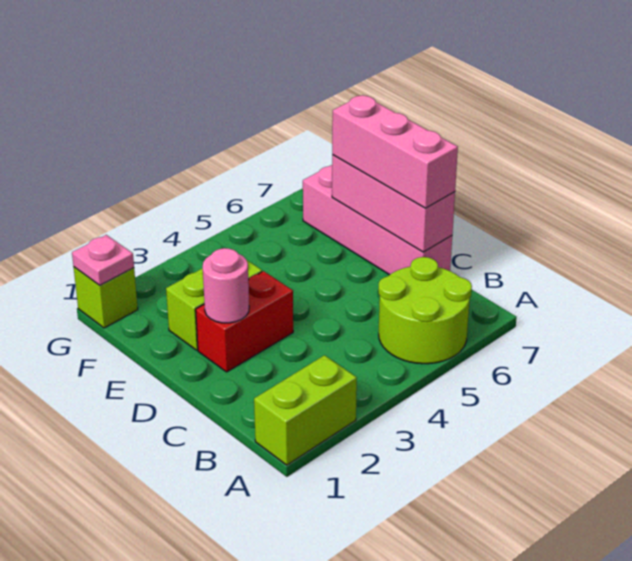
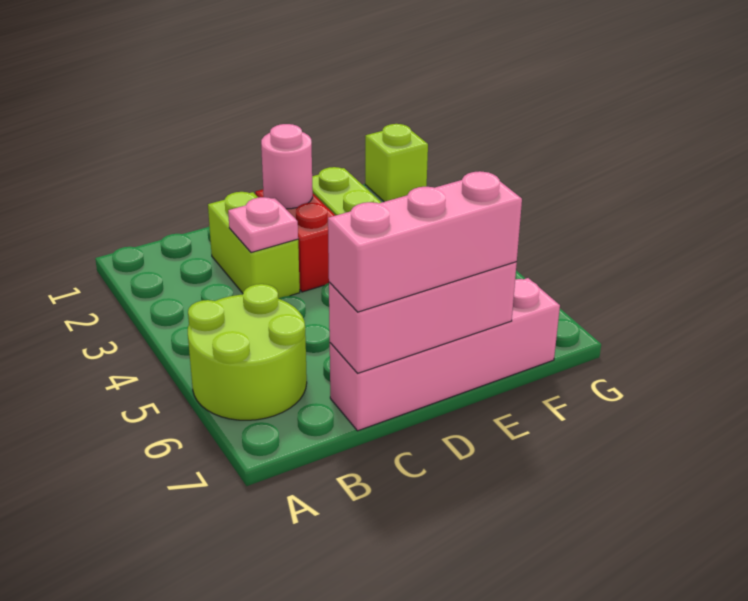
lime 1x2 brick [254,355,357,465] -> lime 1x2 brick moved to [208,192,300,299]
pink 1x1 plate [72,235,134,285] -> pink 1x1 plate moved to [228,197,298,253]

